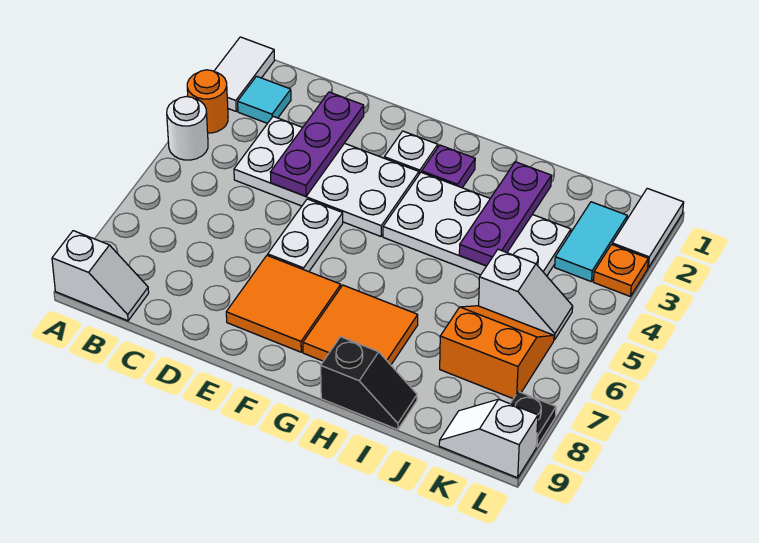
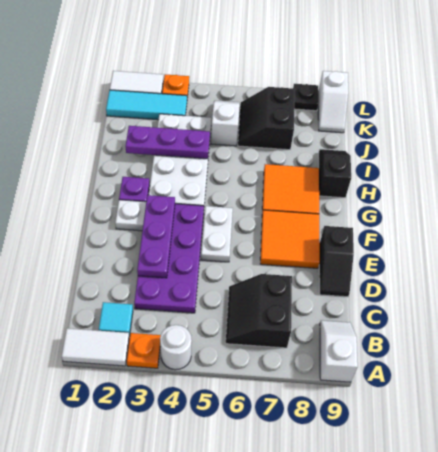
orange 1x1 round brick [187,70,228,133] -> orange 1x1 plate [127,333,161,368]
none -> black 2x2 slope [226,274,292,348]
white 2x4 plate [234,116,419,236] -> purple 2x4 plate [134,204,204,313]
purple 1x3 plate [270,92,364,196] -> purple 1x3 plate turned to [137,195,175,278]
none -> black 1x2 slope [319,226,354,297]
white 1x2 plate [268,199,343,272] -> white 1x2 plate turned to [201,206,233,262]
orange 2x2 slope [440,306,554,399] -> black 2x2 slope [238,87,295,150]
cyan 1x2 tile [555,202,627,282] -> cyan 1x3 tile [106,90,187,120]

